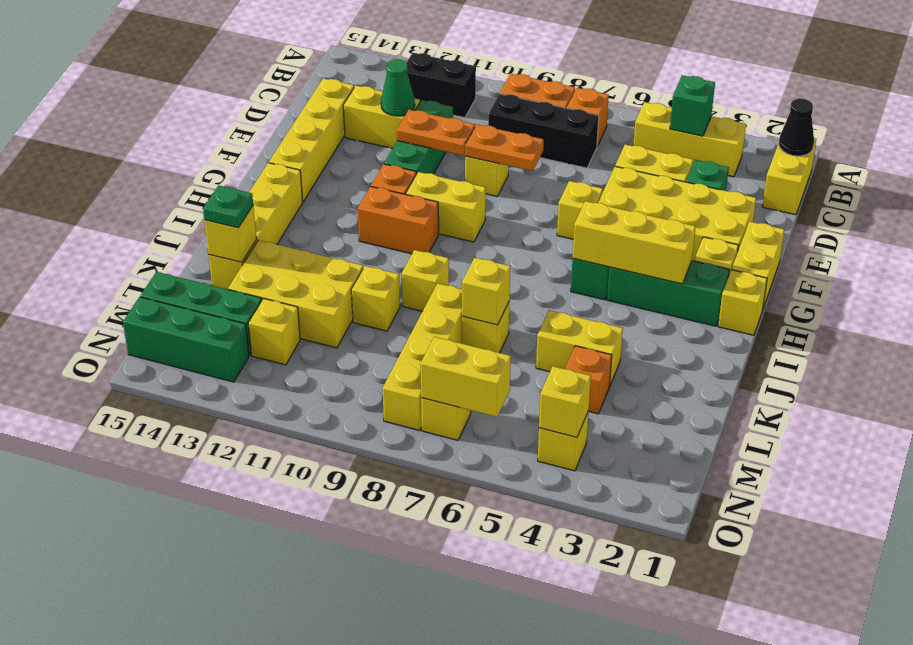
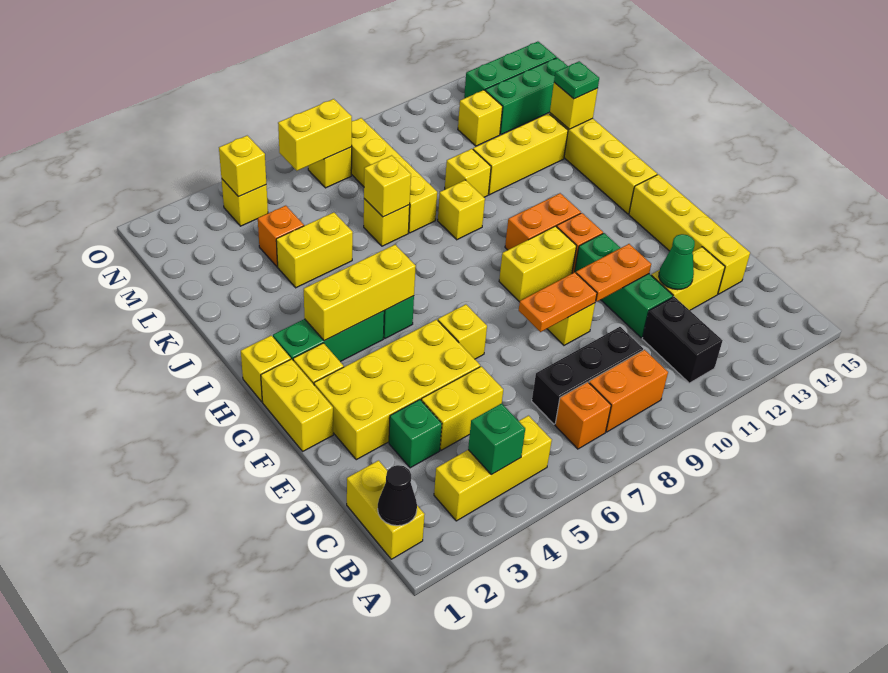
black 1x2 brick [407,53,476,118] -> black 1x2 brick turned to [642,297,723,383]
yellow 2x3 brick [228,240,363,348] -> yellow 1x3 brick [473,113,568,195]

